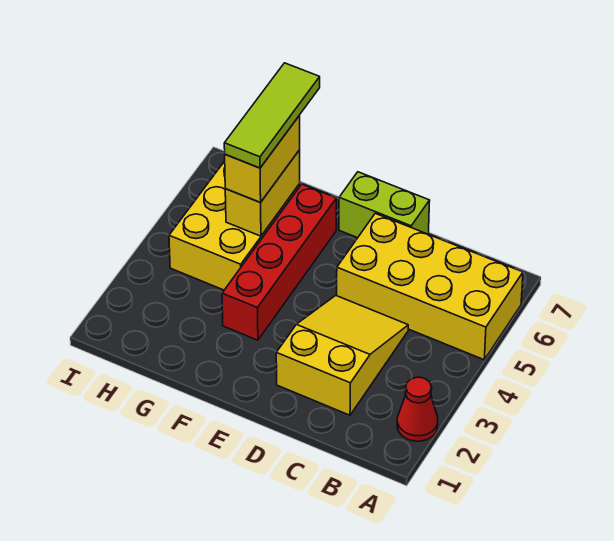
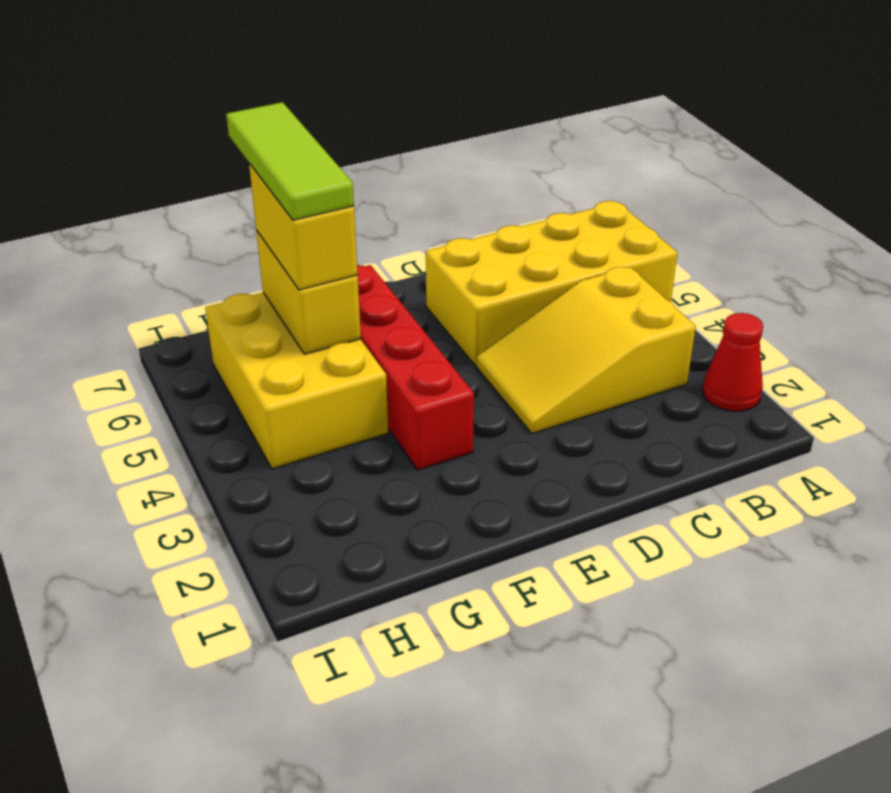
yellow 2x3 slope [276,295,408,415] -> yellow 2x3 slope turned to [476,267,696,434]
lime 1x2 brick [339,172,430,238] -> none

